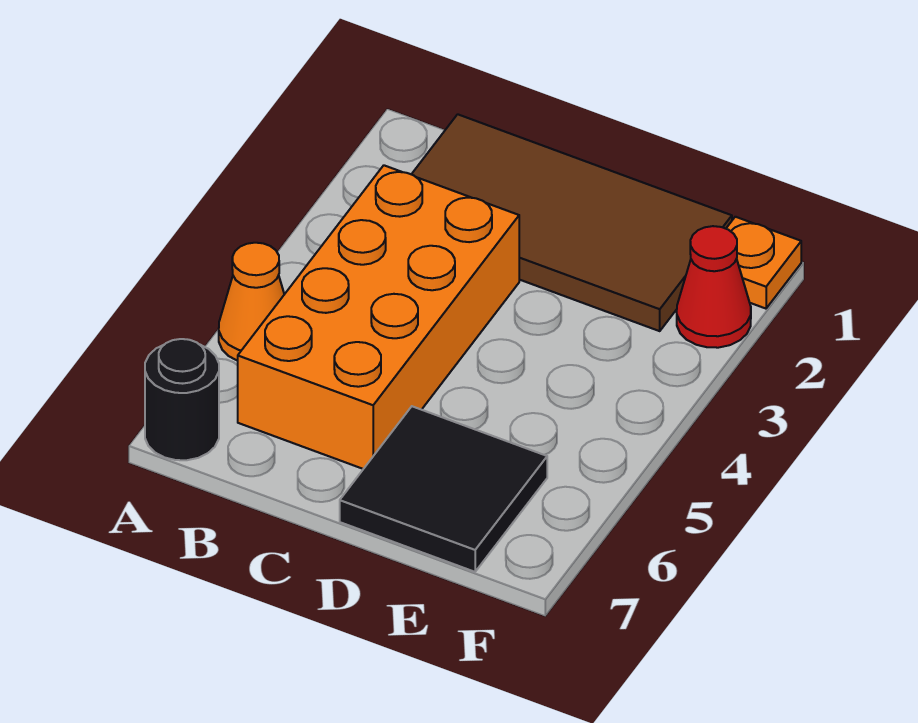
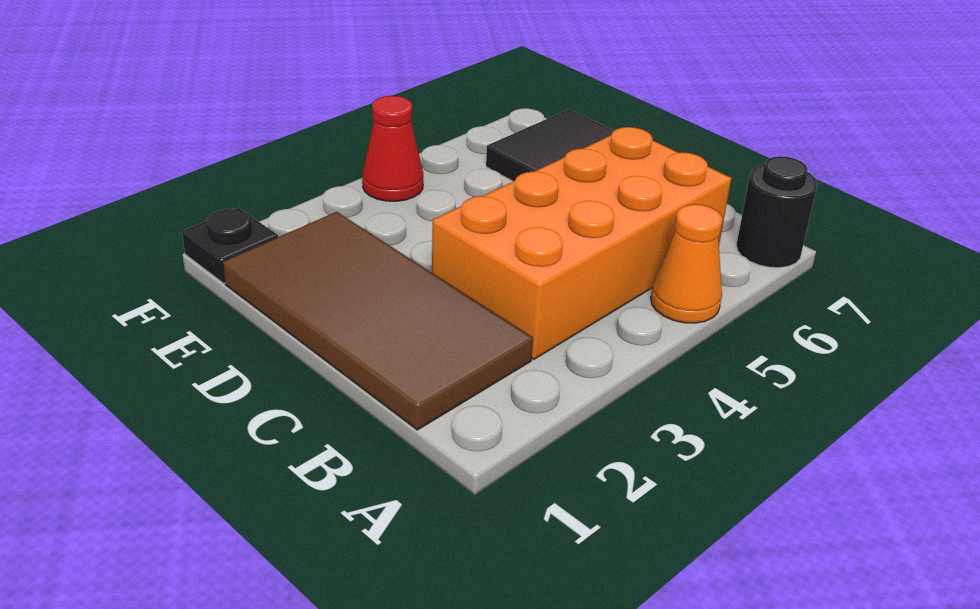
orange 1x1 plate [726,217,801,309] -> black 1x1 plate [182,208,278,283]
red 1x1 cone [677,226,751,348] -> red 1x1 cone moved to [362,96,423,201]

